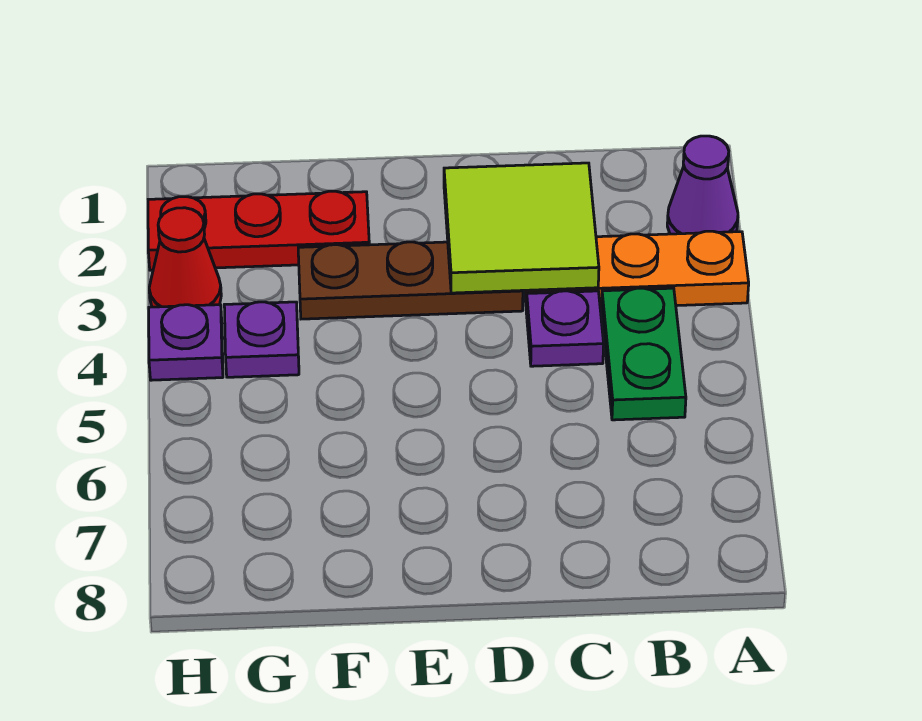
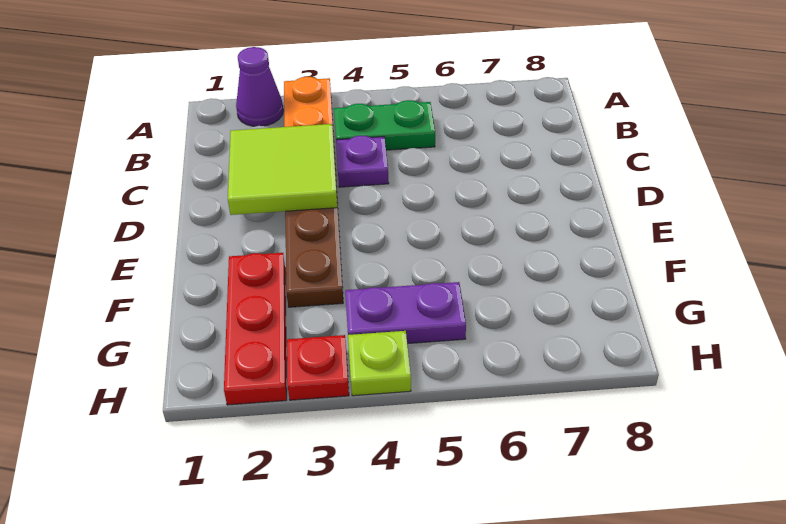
purple 1x1 plate [224,302,299,377] -> purple 1x2 plate [345,282,466,344]
red 1x1 cone [149,208,221,307] -> red 1x1 plate [287,335,349,400]
purple 1x1 plate [149,305,223,380] -> lime 1x1 plate [348,331,411,396]

